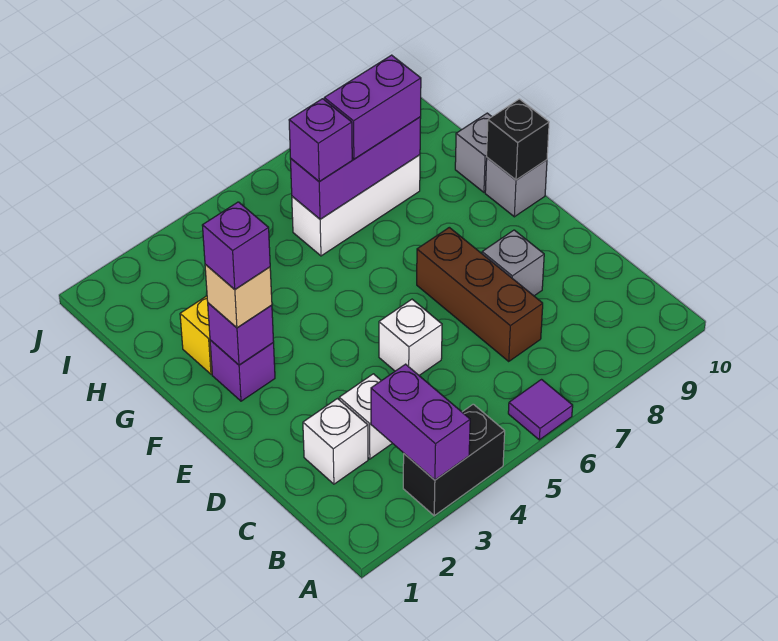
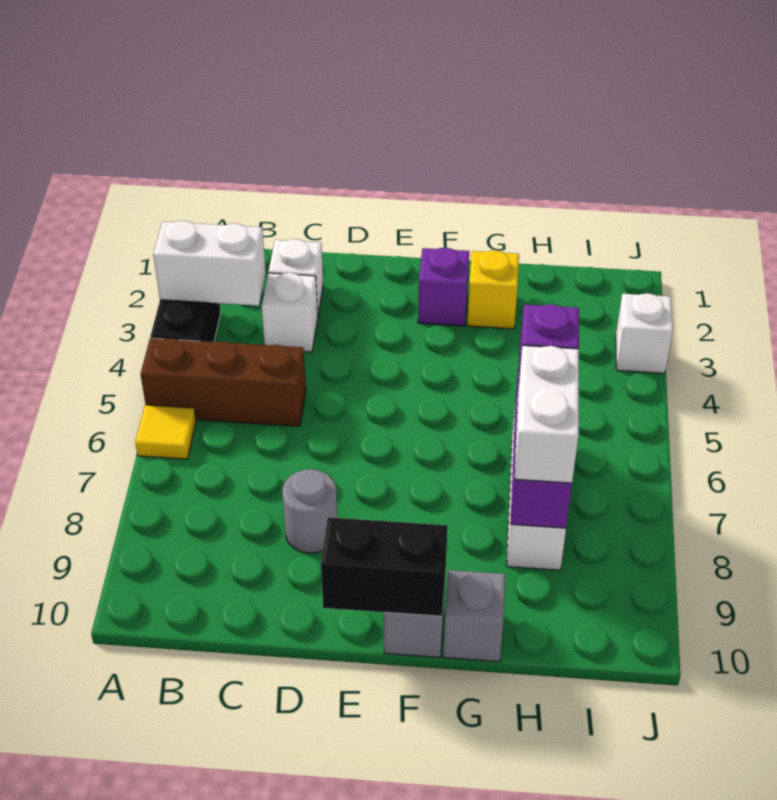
purple 1x2 brick [371,364,470,480] -> white 1x2 brick [153,221,266,306]
purple 1x1 tile [508,380,573,440] -> yellow 1x1 tile [135,405,196,459]
brown 1x3 brick [417,227,543,361] -> brown 1x3 brick moved to [141,338,306,426]
white 1x1 brick [379,299,442,375] -> white 1x1 brick moved to [616,293,673,373]
grey 1x1 brick [482,230,544,296] -> grey 1x1 round brick [282,469,337,553]
purple 1x1 brick [208,303,274,365] -> none
tan 1x1 brick [205,264,272,328] -> none
purple 1x1 brick [202,202,270,289] -> none
black 1x1 brick [487,99,549,180] -> black 1x2 brick [321,517,448,616]
purple 1x2 brick [324,55,421,159] -> white 1x2 brick [515,346,579,483]

